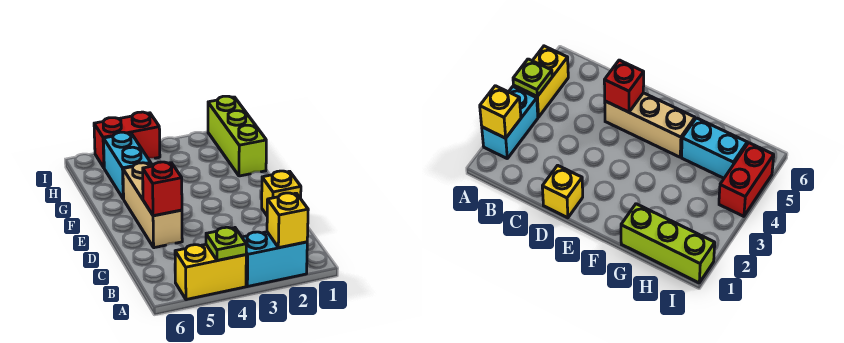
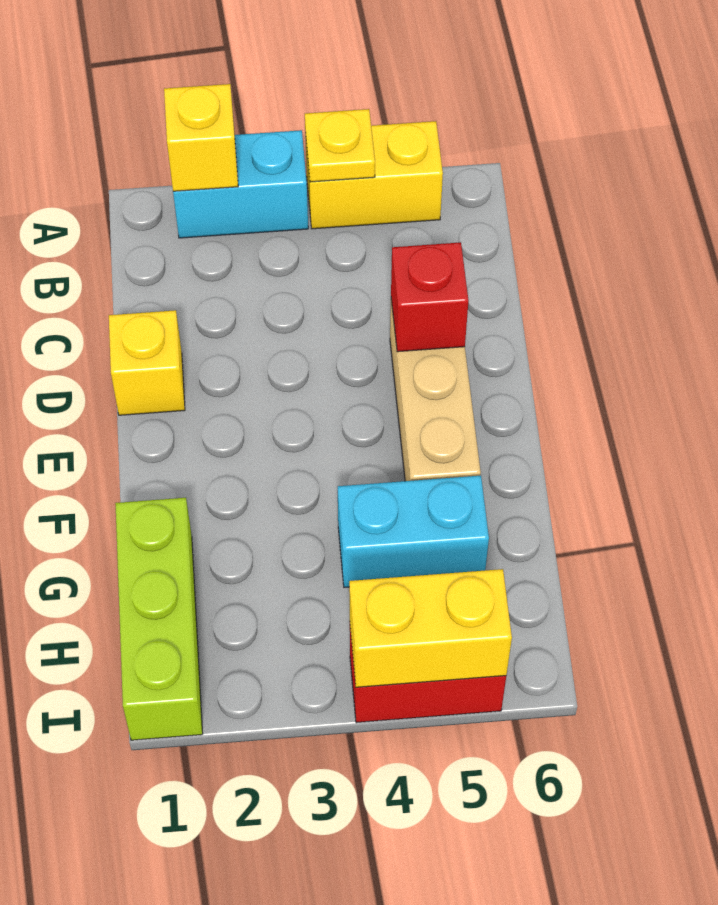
lime 1x1 plate [206,227,246,260] -> yellow 1x1 plate [305,109,375,182]
cyan 1x2 brick [104,132,150,199] -> cyan 1x2 brick turned to [338,476,489,587]
none -> yellow 1x2 brick [349,569,512,687]

